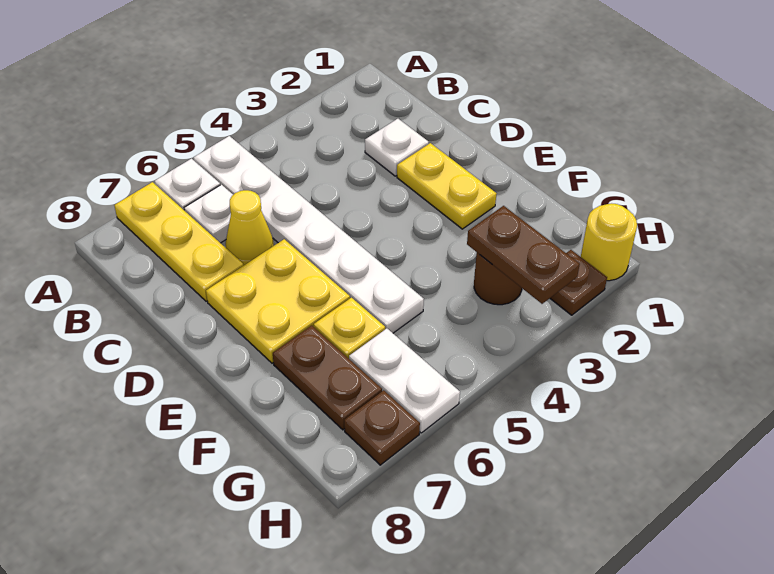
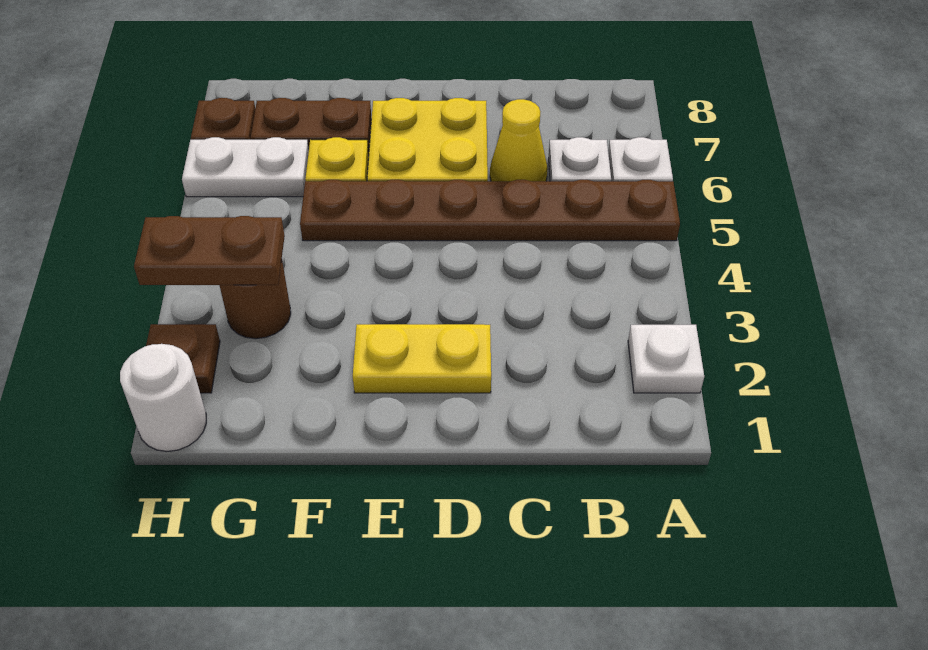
white 1x6 plate [194,136,424,333] -> brown 1x6 plate [300,180,680,241]
yellow 1x3 plate [114,182,243,301] -> none
white 1x1 plate [365,119,429,176] -> white 1x1 plate moved to [628,325,704,393]
yellow 1x1 round brick [581,203,637,281] -> white 1x1 round brick [120,344,206,451]

